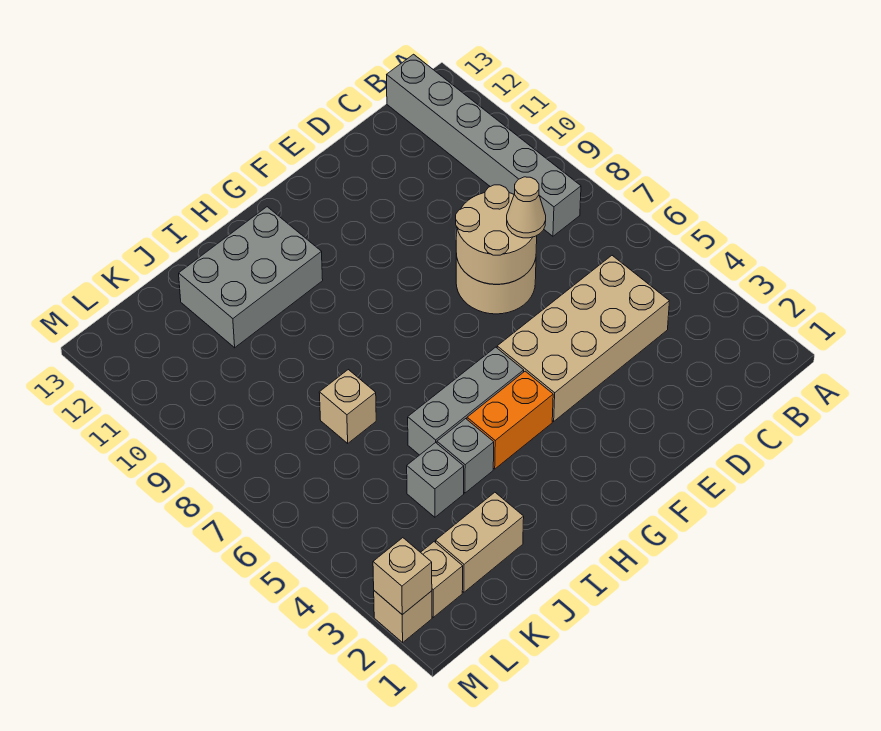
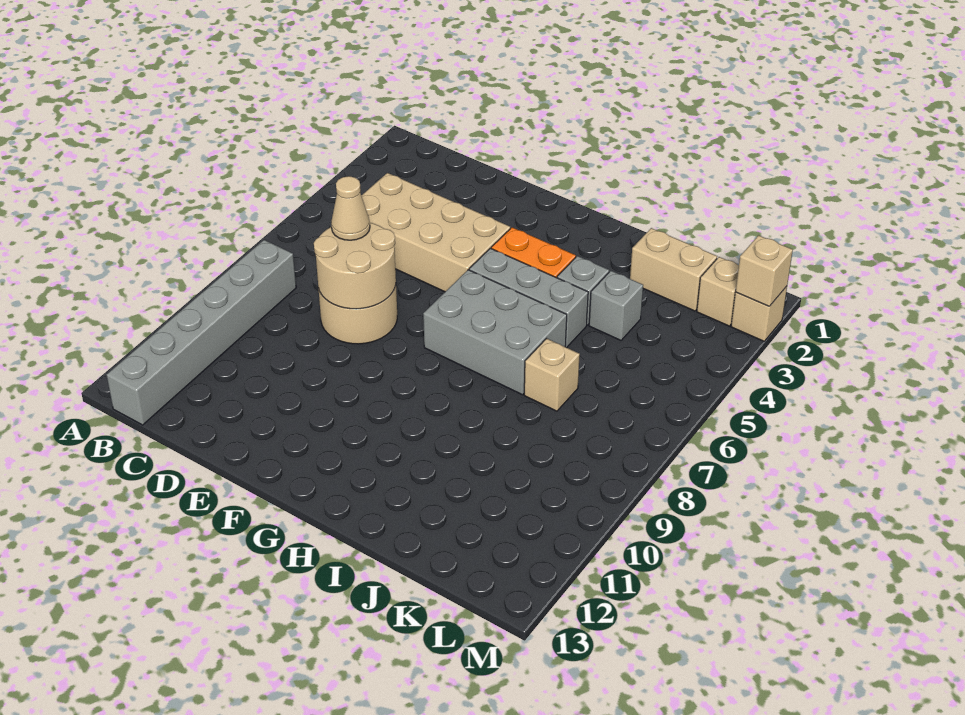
grey 2x3 brick [179,207,323,348] -> grey 2x3 brick moved to [423,270,567,395]

